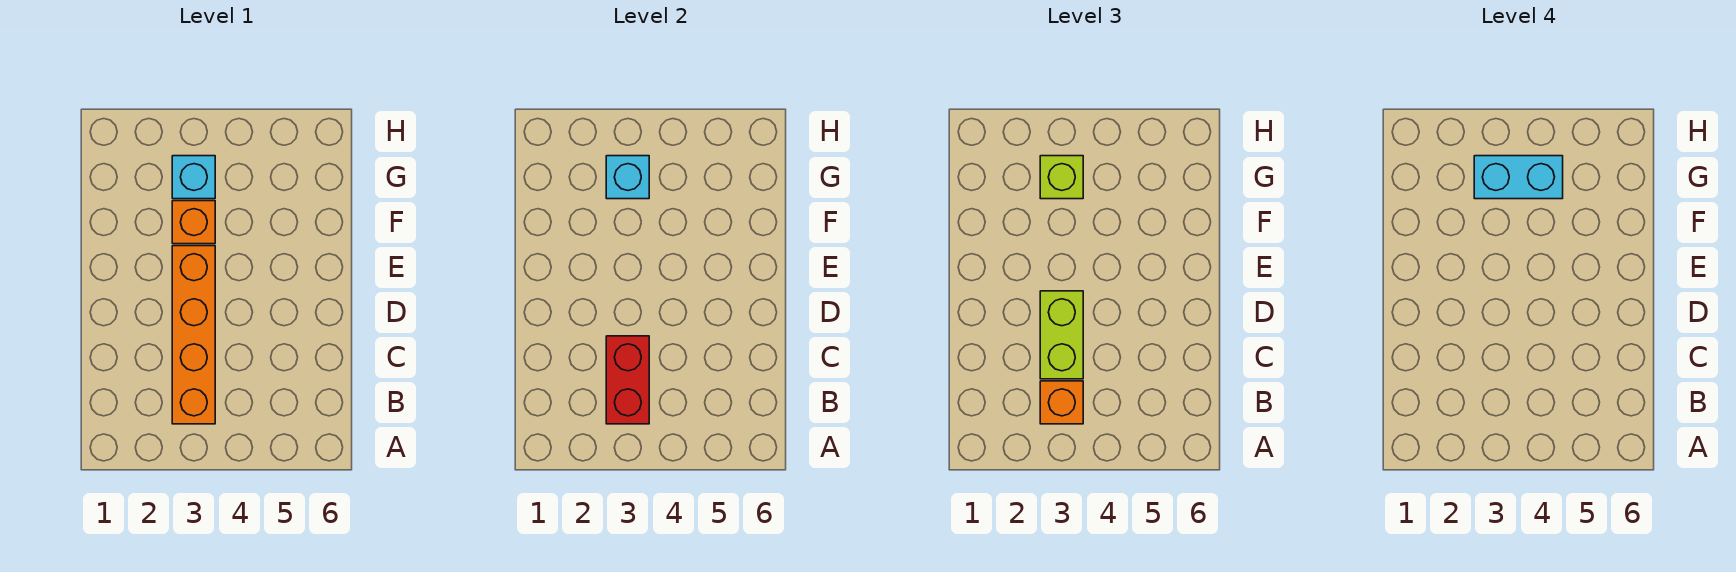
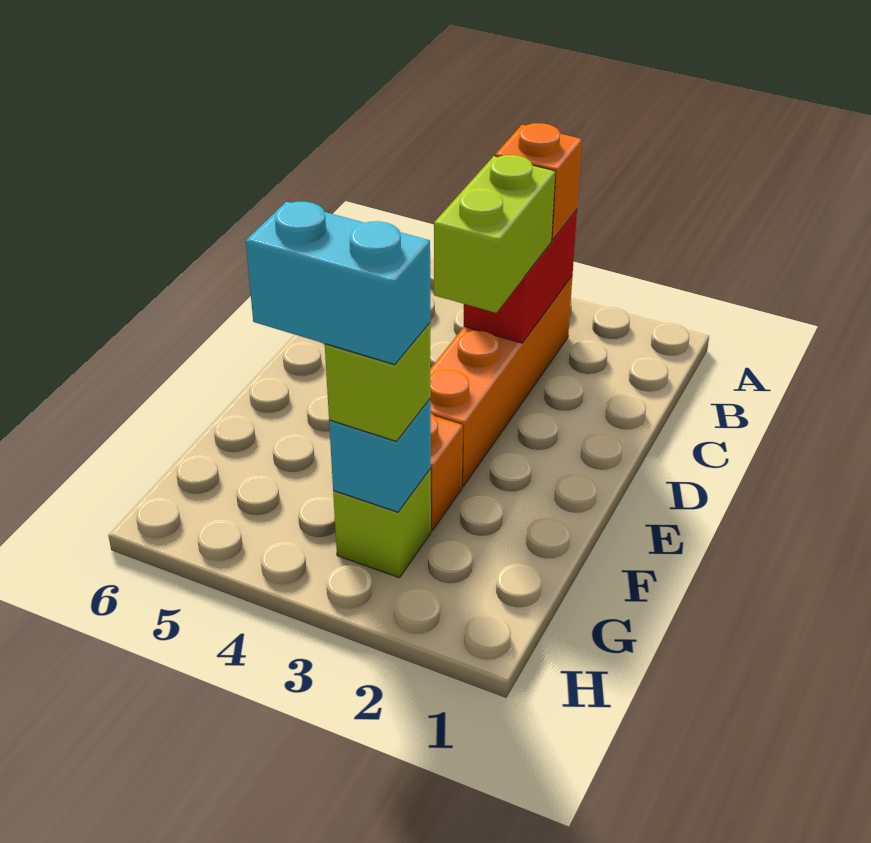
cyan 1x1 brick [172,156,215,199] -> lime 1x1 brick [333,469,431,578]

